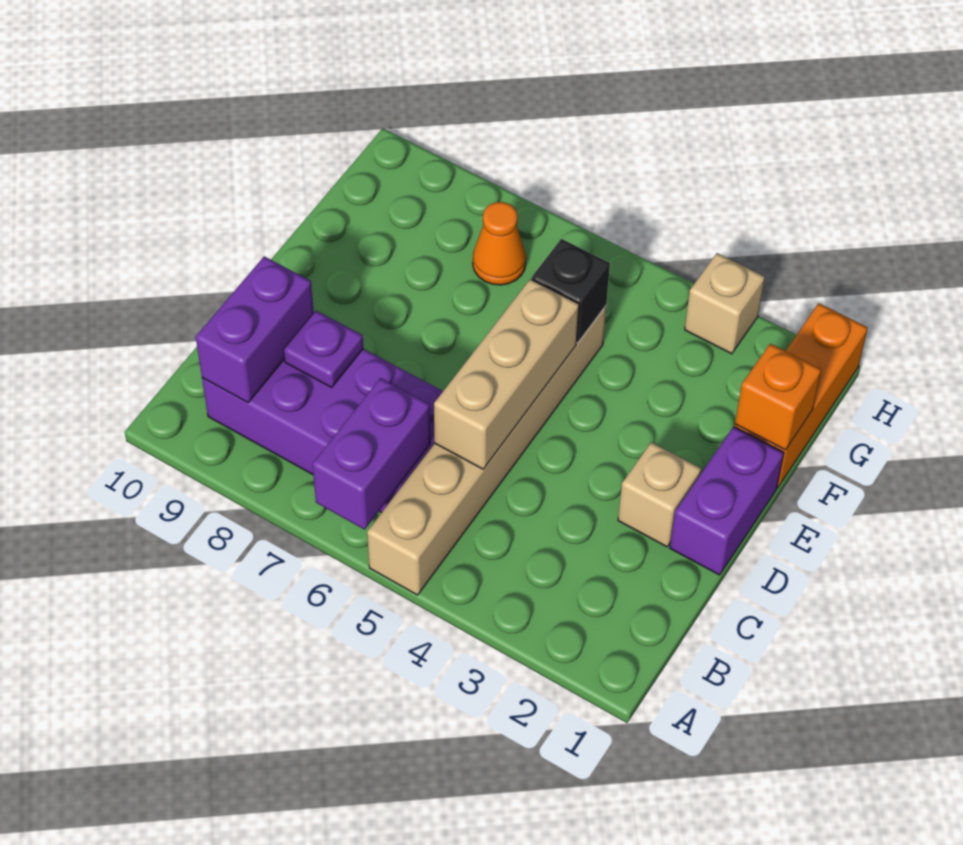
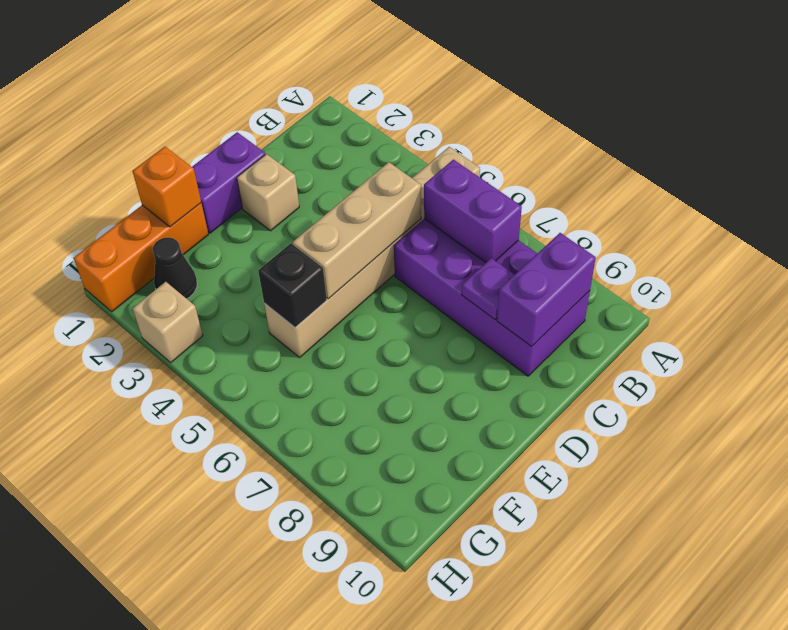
purple 1x2 brick [312,378,430,530] -> purple 1x2 brick turned to [424,160,522,262]
none -> black 1x1 cone [153,237,197,299]
orange 1x1 cone [473,202,526,285] -> none

